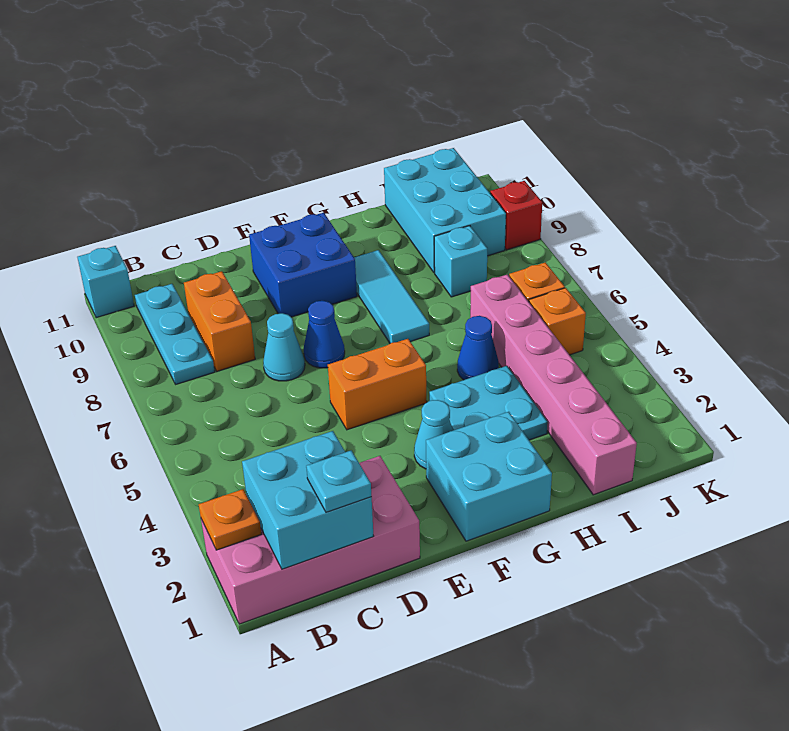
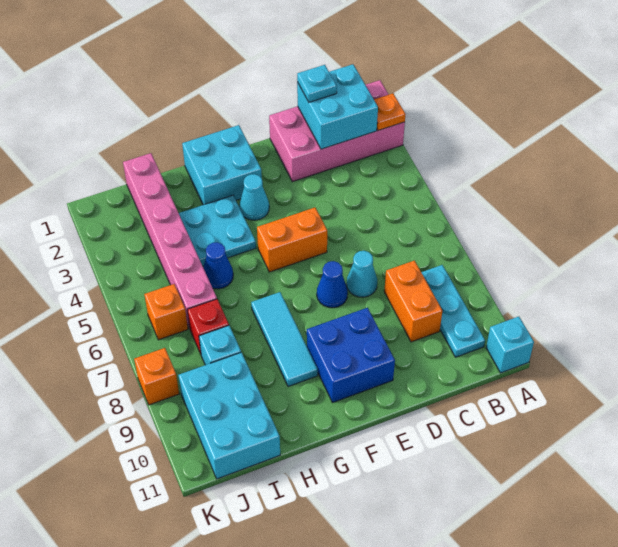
orange 1x1 brick [529,288,586,355] -> orange 1x1 brick moved to [134,348,179,405]
red 1x1 brick [490,181,542,250] -> red 1x1 brick moved to [187,299,229,354]

